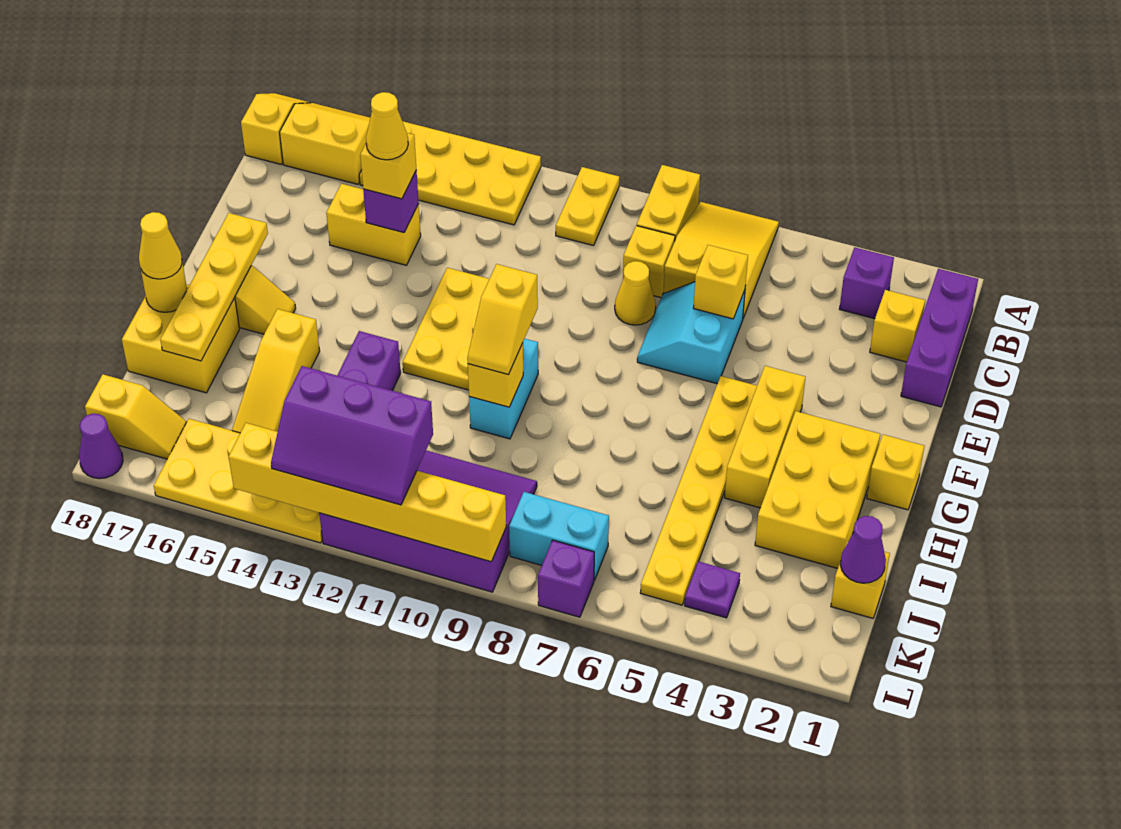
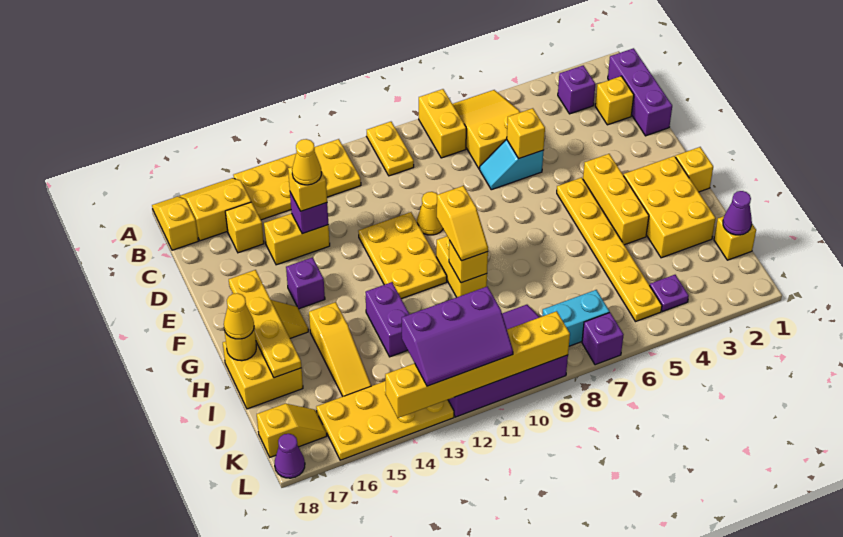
yellow 1x1 brick [623,226,675,298] -> yellow 1x1 brick moved to [225,202,264,253]
cyan 2x2 slope [637,282,745,384] -> cyan 1x2 slope [480,140,544,190]
yellow 1x1 cone [615,261,656,325] -> yellow 1x1 cone moved to [417,192,443,235]
none -> purple 1x1 brick [286,257,325,309]
cyan 1x2 brick [469,339,538,439] -> yellow 1x2 brick [436,236,487,297]

